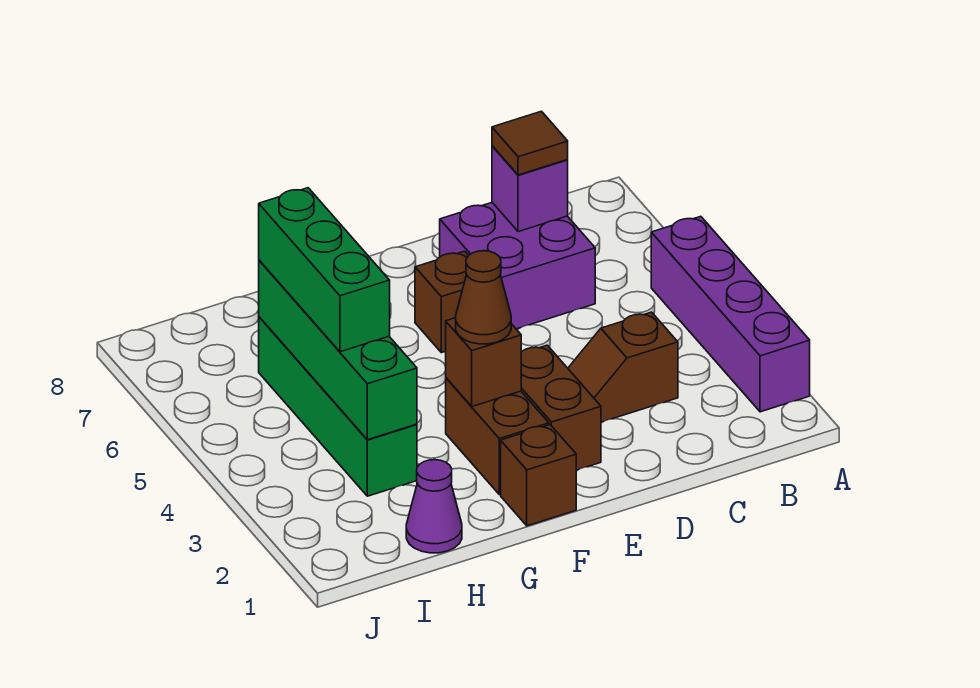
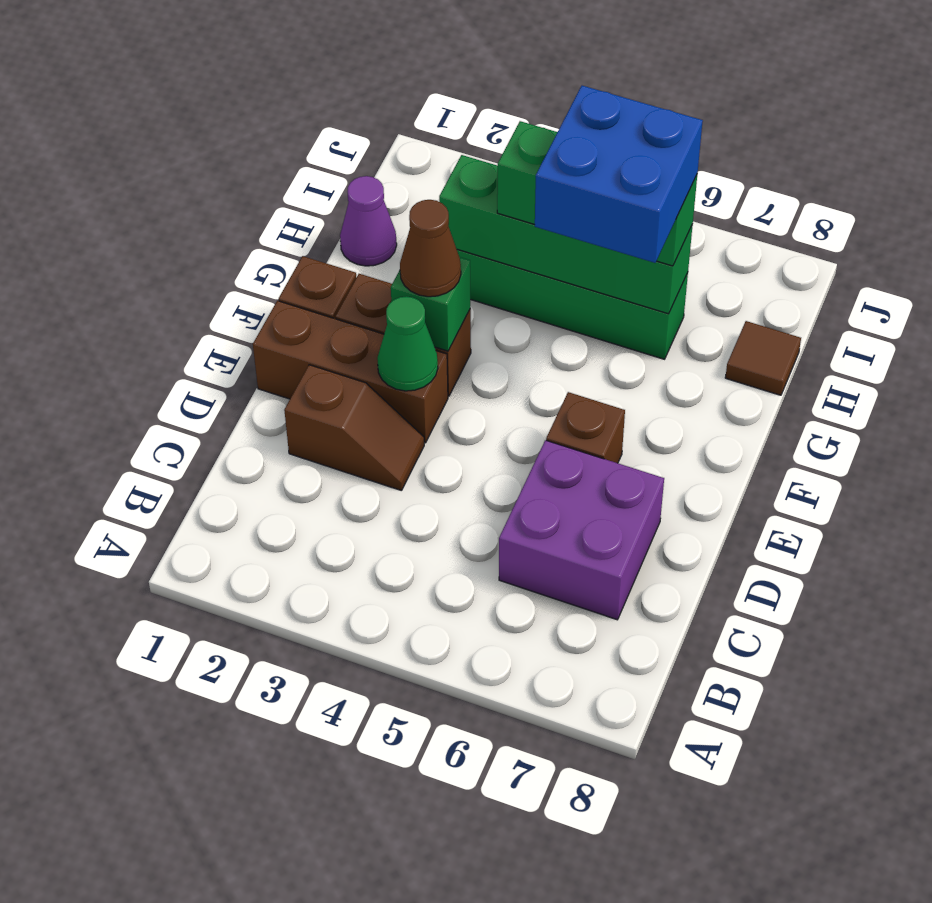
purple 1x4 brick [651,216,810,412] -> none
brown 1x2 slope [568,312,678,422] -> brown 1x2 slope turned to [284,365,424,491]
purple 1x1 brick [492,146,568,232] -> none
brown 1x1 tile [492,111,568,175] -> brown 1x1 tile moved to [725,321,801,395]
brown 1x2 brick [521,345,601,470] -> brown 1x3 brick [253,301,448,443]
none -> green 1x1 cone [377,296,438,391]
brown 1x1 brick [446,318,521,407] -> green 1x1 brick [391,257,470,351]
none -> blue 2x2 brick [535,86,703,263]

